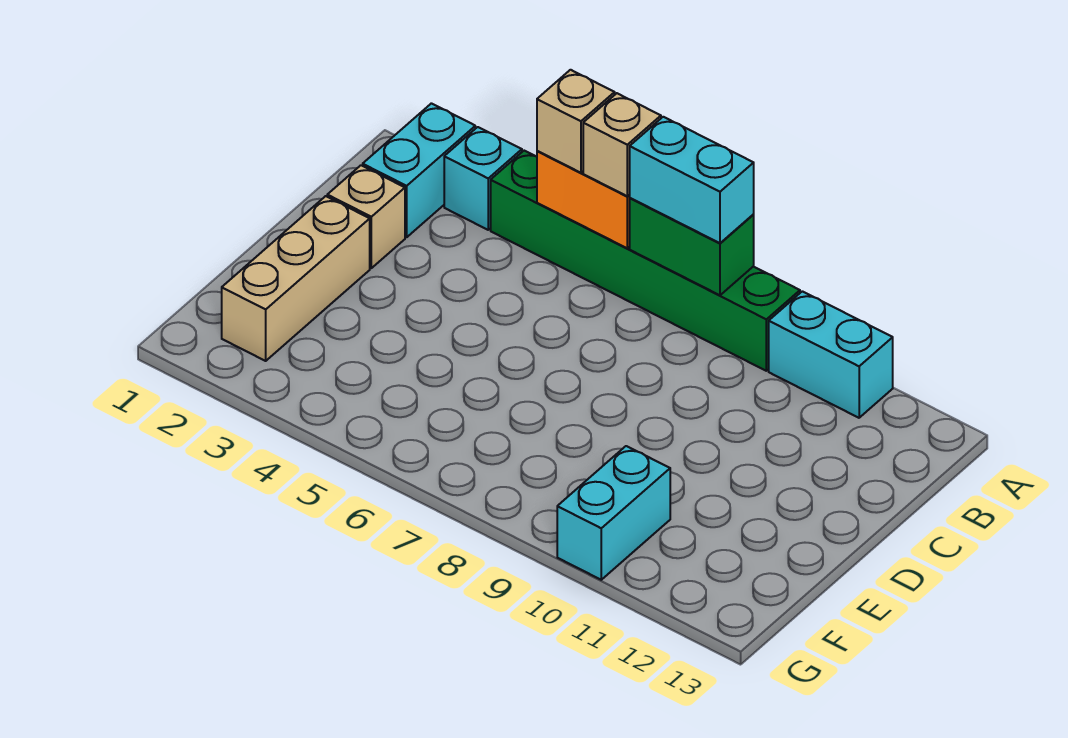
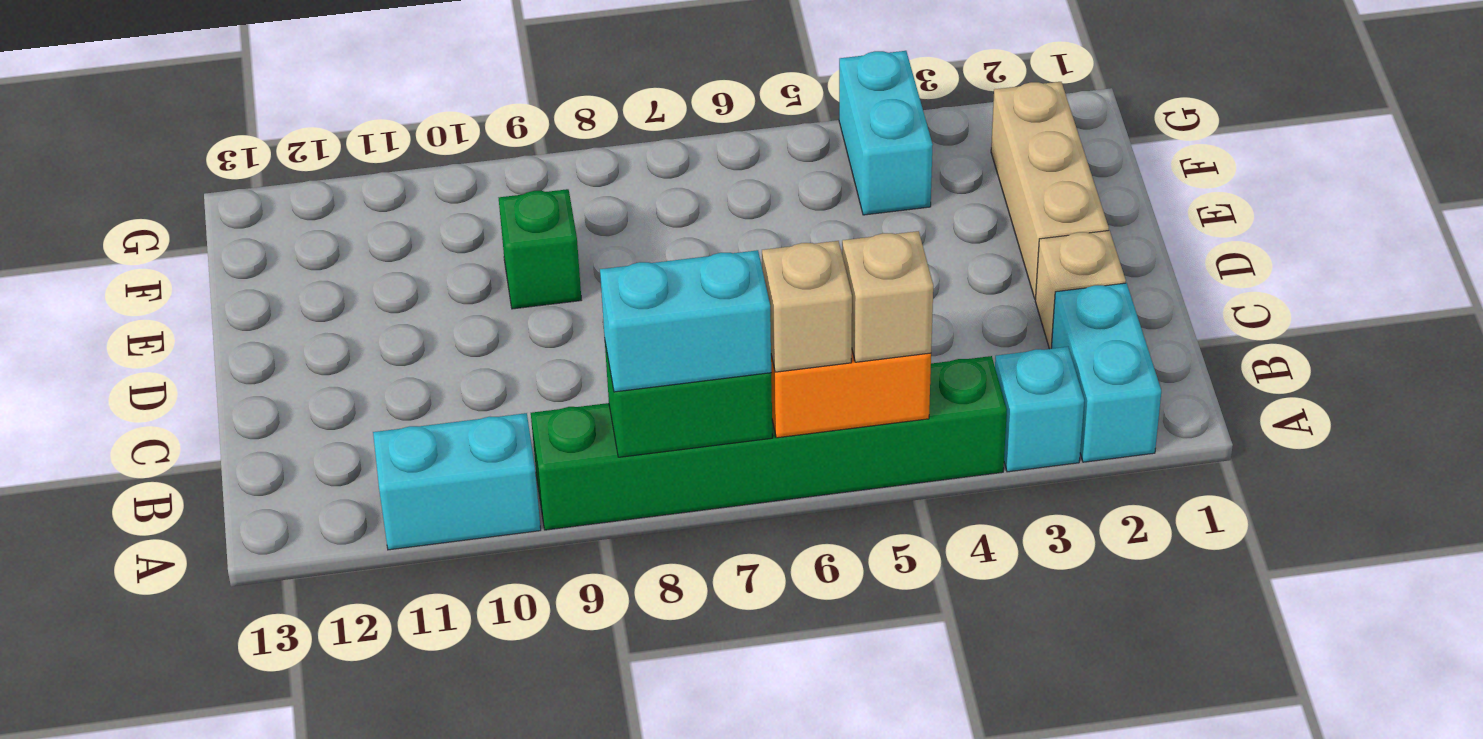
none -> green 1x1 brick [499,189,581,309]
cyan 1x2 brick [557,446,670,580] -> cyan 1x2 brick moved to [839,51,933,215]

